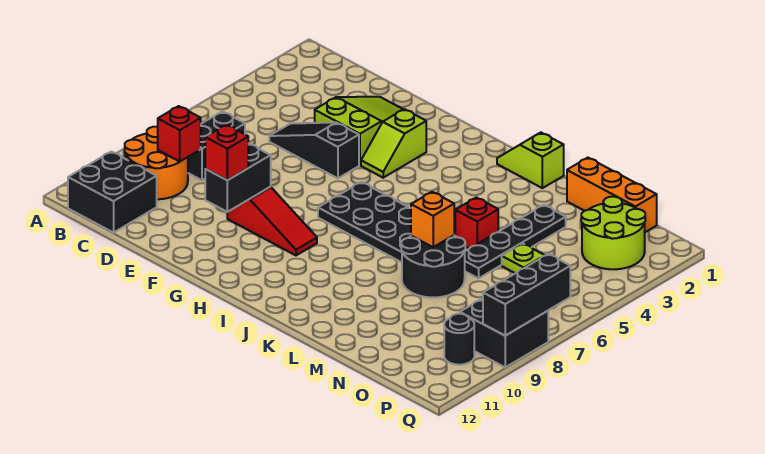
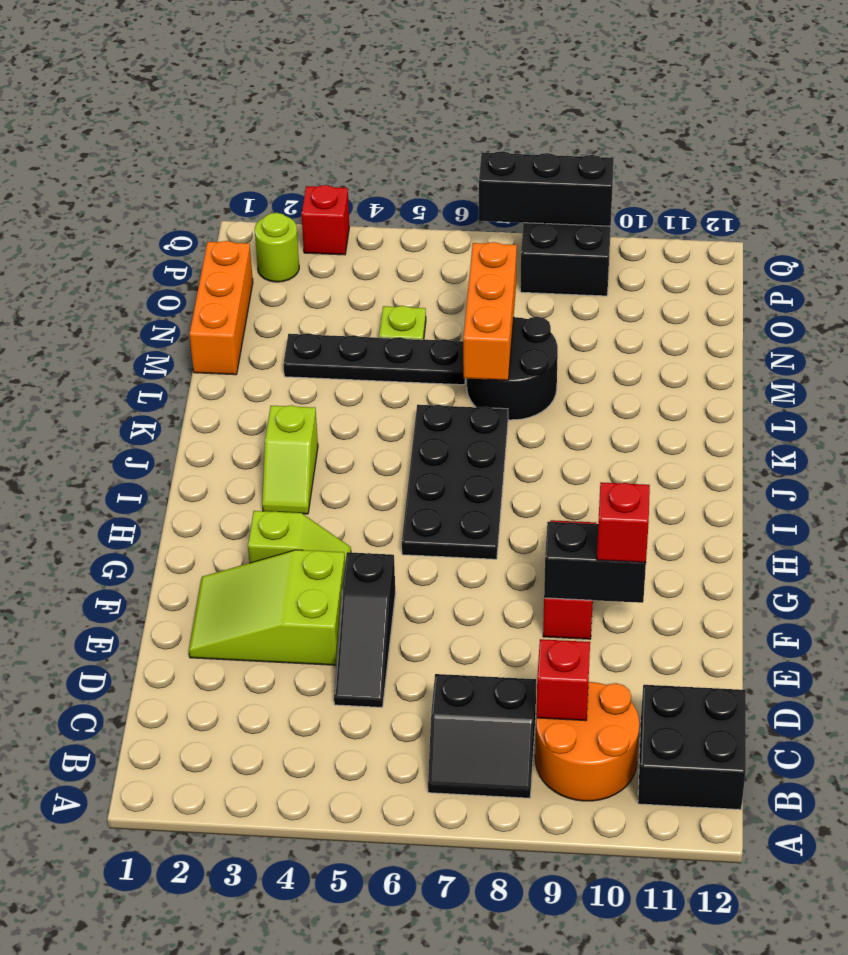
lime 1x2 slope [497,132,564,188] -> lime 1x2 slope moved to [262,405,318,514]
red 1x1 brick [455,197,498,248] -> red 1x1 brick moved to [301,185,349,255]
orange 1x1 brick [411,192,454,247] -> orange 1x3 brick [463,242,517,380]
lime 2x2 round brick [581,197,645,269] -> lime 1x1 round brick [255,213,299,282]
black 1x1 round brick [444,314,474,365] -> none

